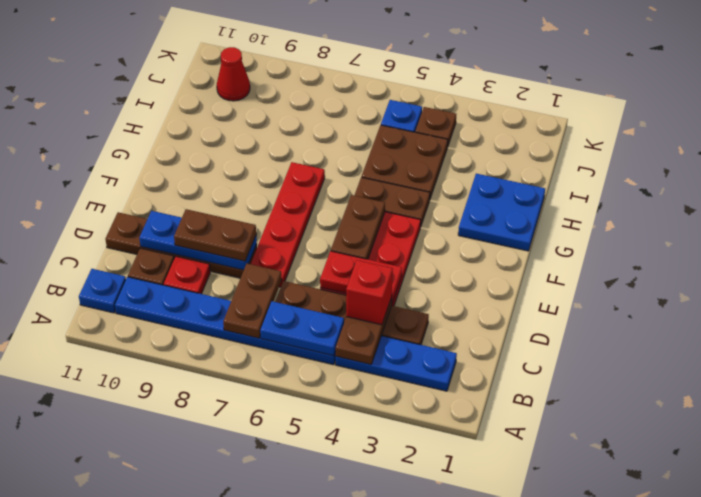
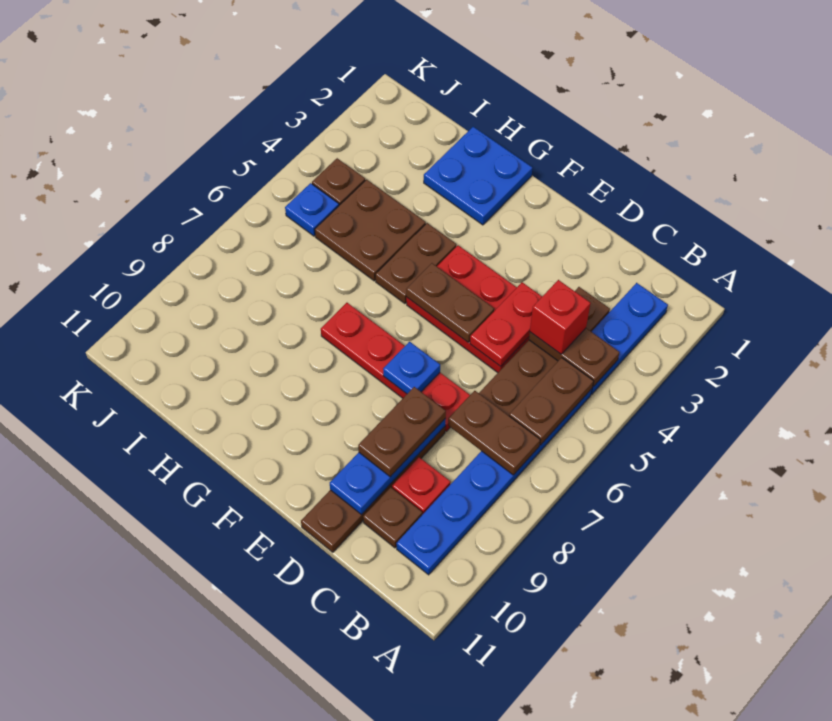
blue 1x2 plate [260,301,344,356] -> brown 1x2 plate [509,358,594,445]
blue 1x1 plate [79,269,126,313] -> blue 1x1 plate moved to [383,342,440,394]
red 1x1 cone [217,47,250,101] -> none

